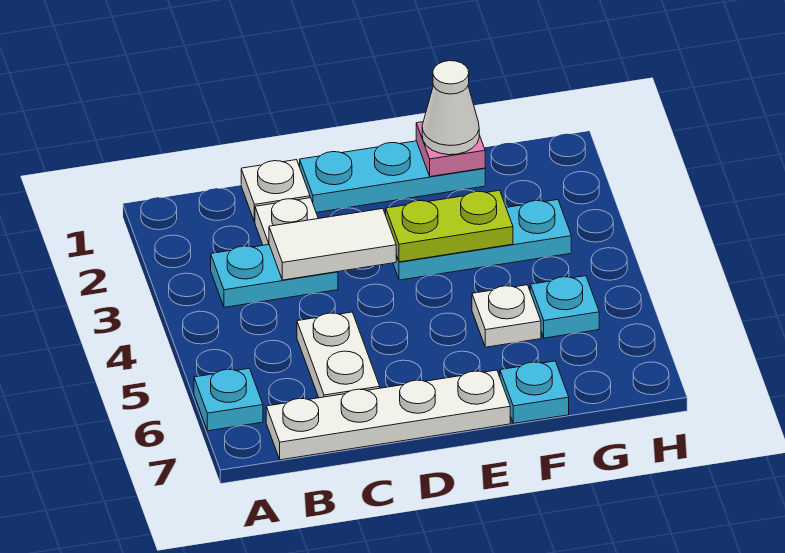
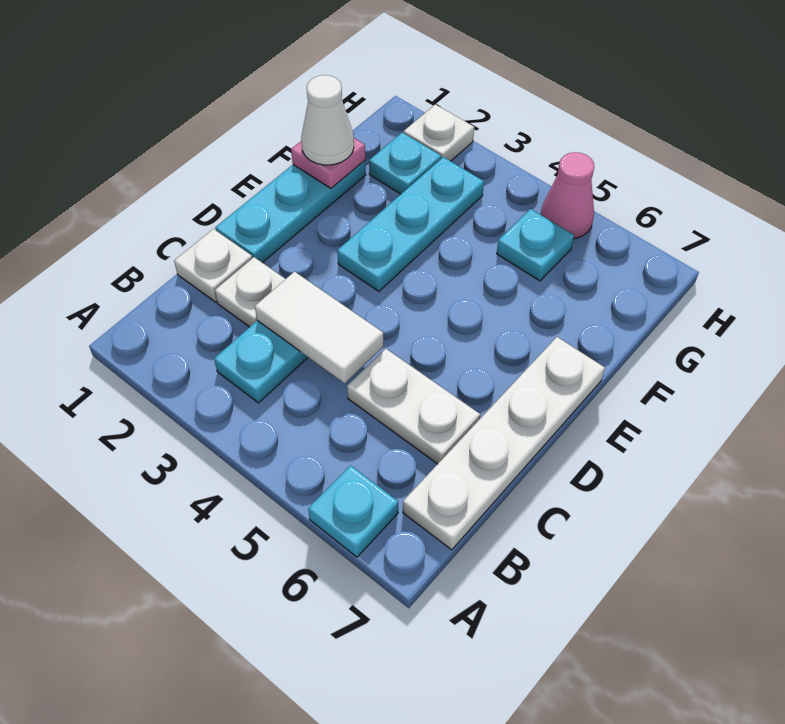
white 1x2 tile [269,209,396,280] -> white 1x2 tile turned to [255,272,383,383]
lime 1x2 plate [386,190,513,262] -> none
white 1x1 plate [472,285,541,347] -> white 1x1 plate moved to [404,104,474,161]
cyan 1x1 plate [500,361,569,423] -> cyan 1x1 plate moved to [369,133,441,194]
none -> pink 1x1 cone [541,152,594,239]

